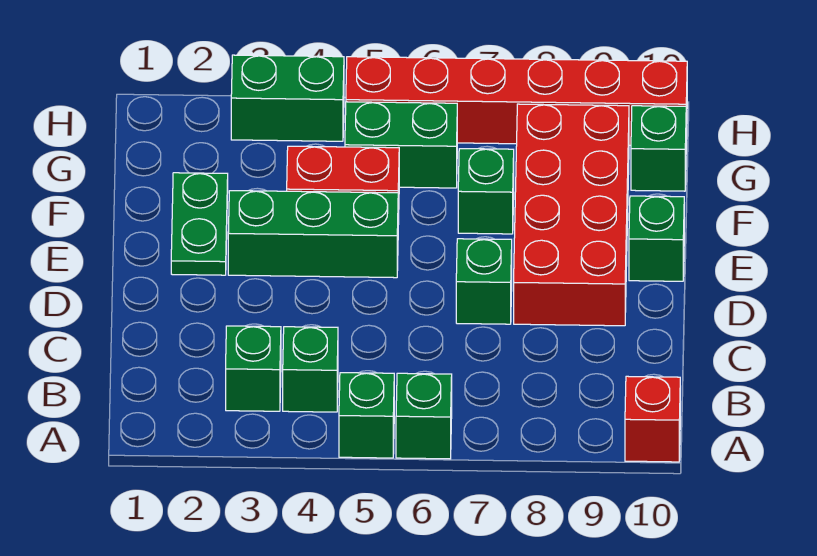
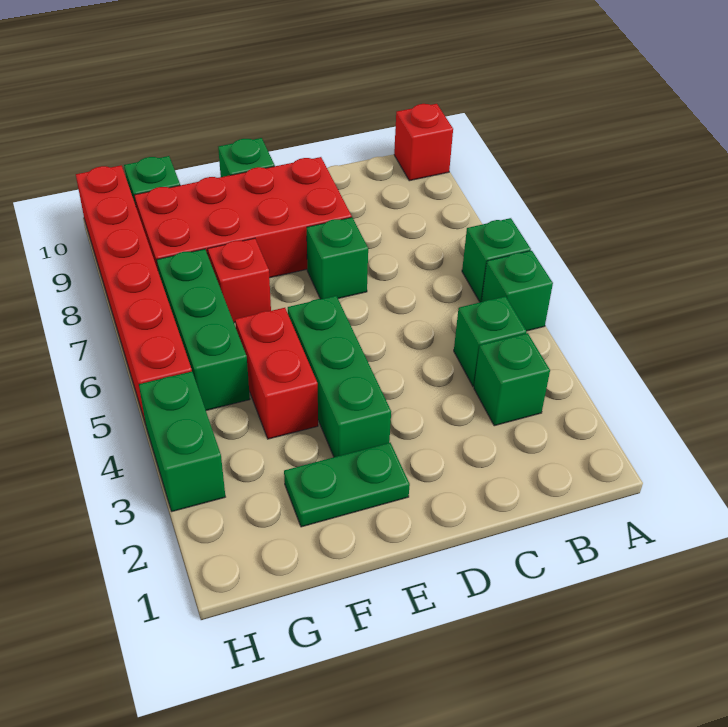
green 1x1 brick [458,149,514,234] -> red 1x1 brick [208,238,271,323]
green 1x2 brick [345,102,457,188] -> green 1x3 brick [157,249,250,410]

